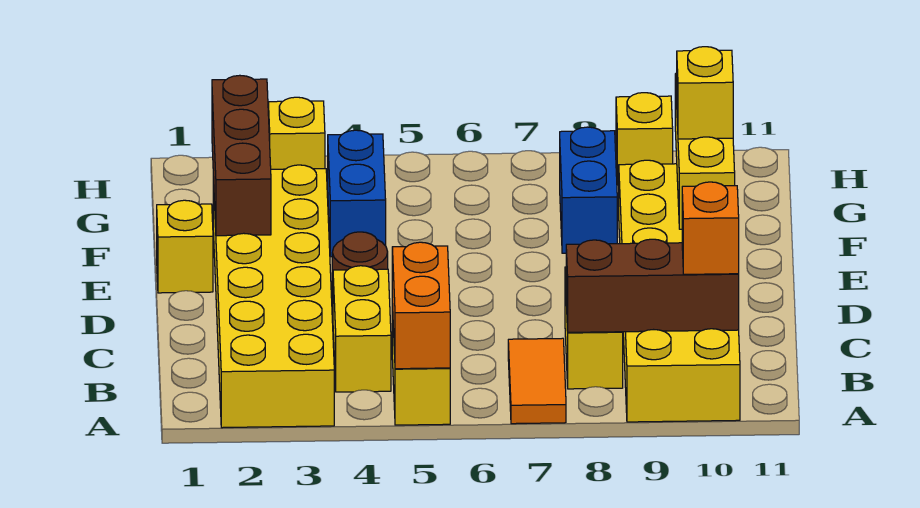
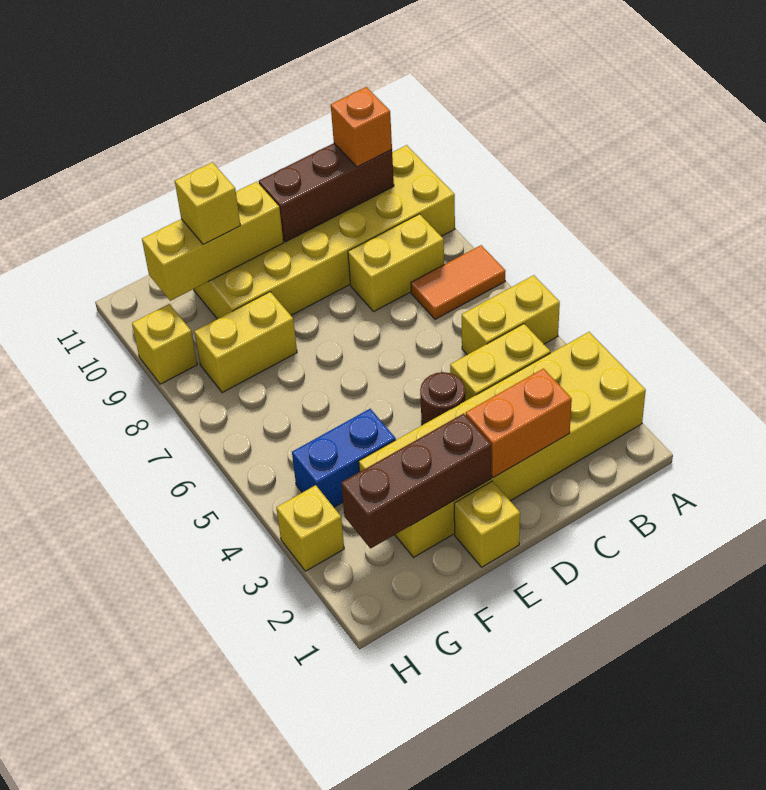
orange 1x2 brick [392,242,450,369] -> orange 1x2 brick moved to [466,369,572,478]
brown 1x3 brick [566,239,739,332] -> brown 1x3 brick turned to [259,143,394,242]
blue 1x2 brick [560,127,617,253] -> yellow 1x2 brick [194,292,297,393]

